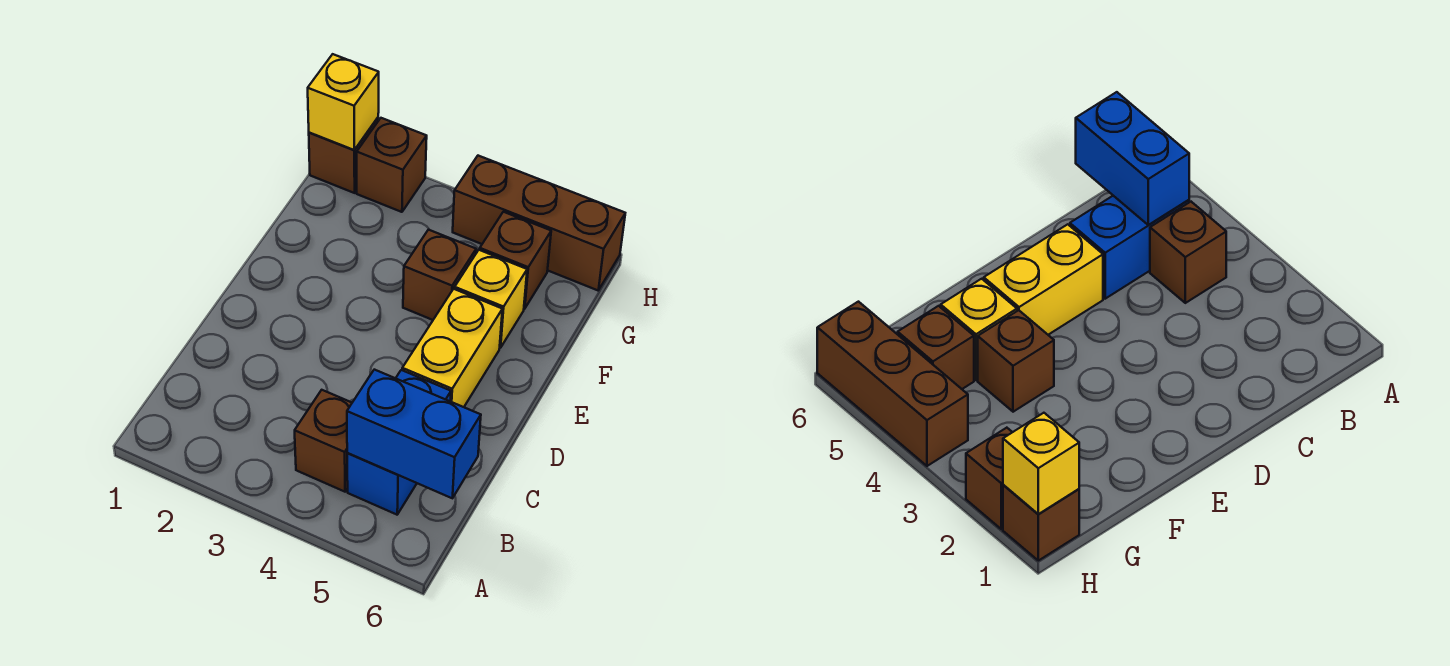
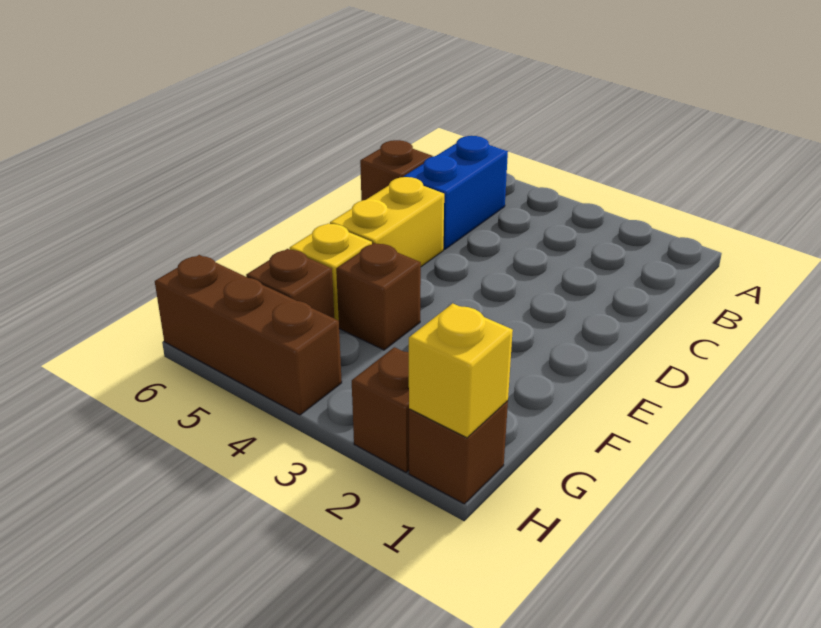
brown 1x1 brick [295,390,352,492] -> brown 1x1 brick moved to [360,140,433,201]
blue 1x2 brick [347,370,481,498] -> none

